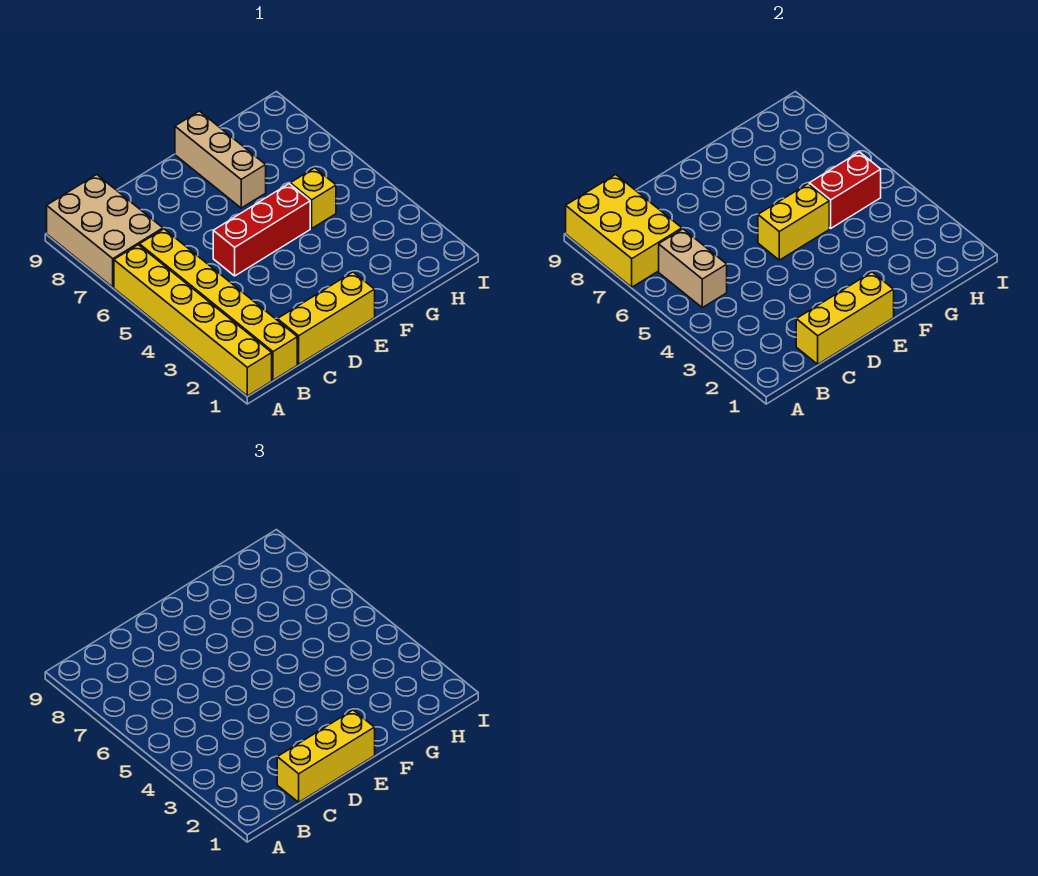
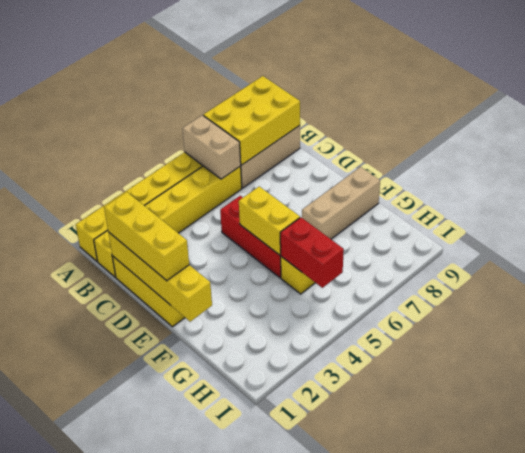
tan 1x2 brick [659,229,727,308] -> tan 1x2 brick turned to [182,115,241,179]
yellow 1x3 brick [796,272,894,364] -> yellow 1x4 brick [108,232,212,322]

